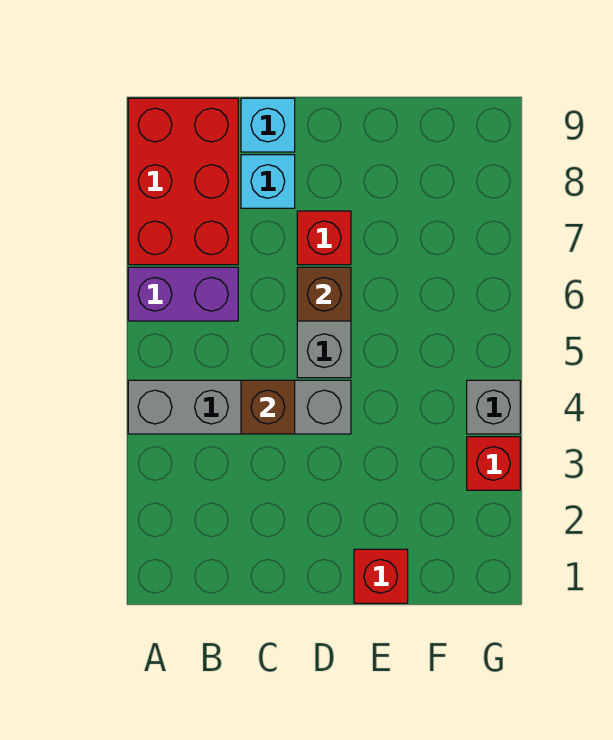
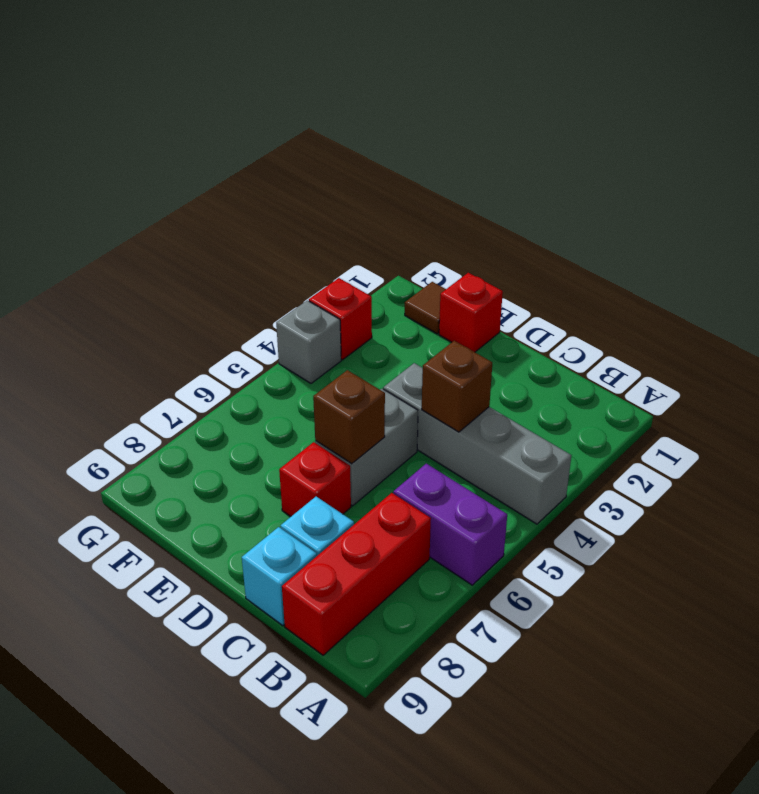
red 2x3 brick [128,98,238,265] -> red 1x3 brick [282,493,431,655]
none -> brown 1x1 tile [405,282,446,334]

